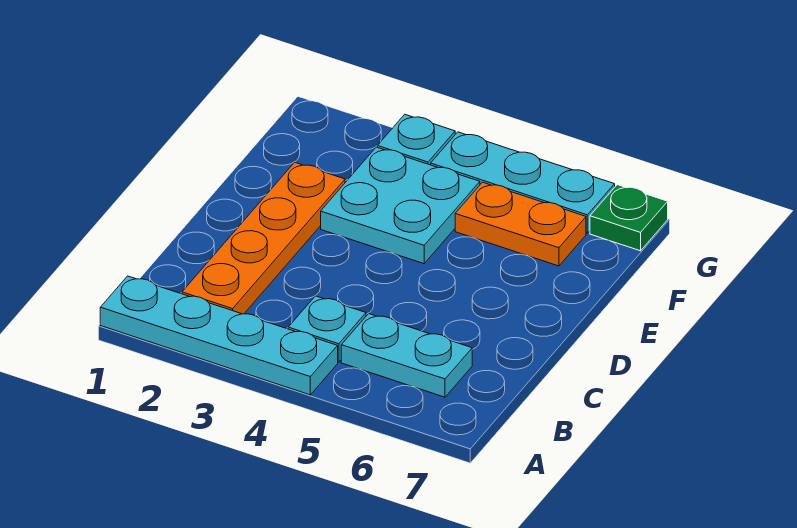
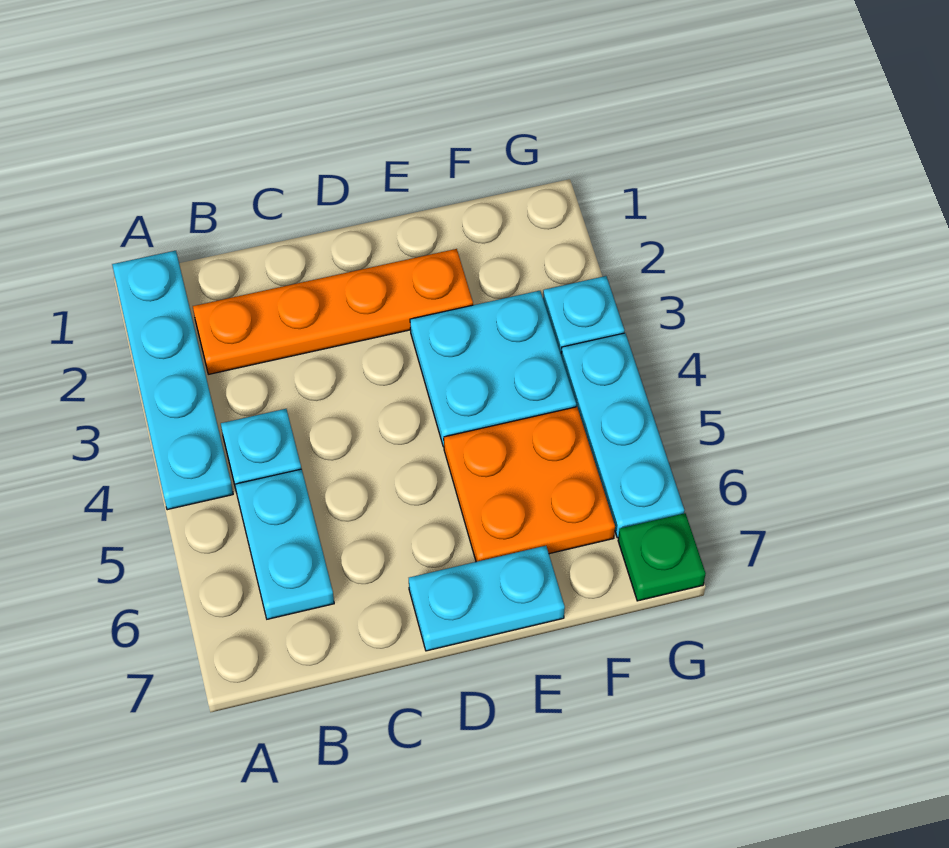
none -> cyan 1x2 plate [409,546,565,651]
orange 1x2 plate [455,182,586,266] -> orange 2x2 plate [444,407,615,562]

